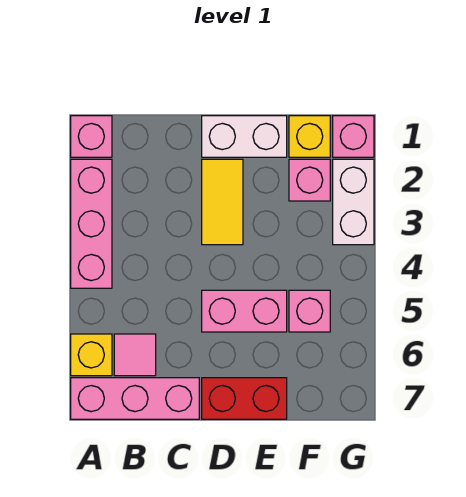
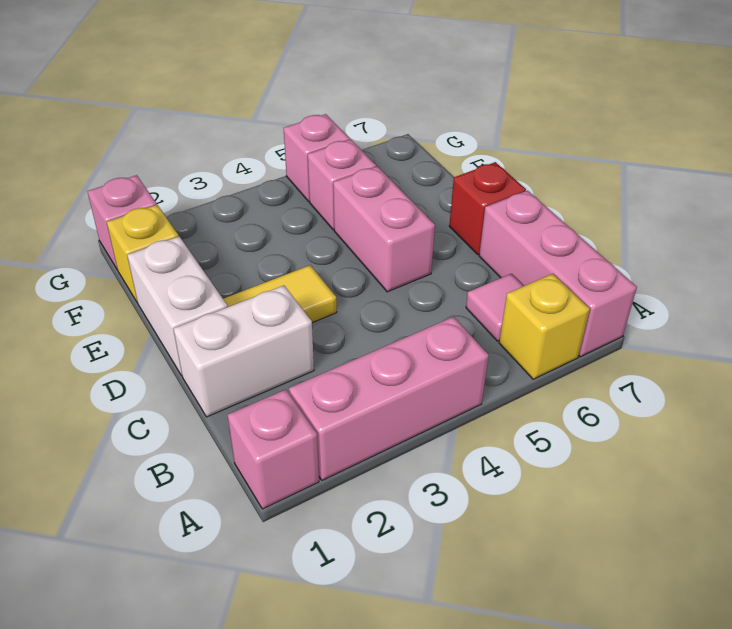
red 1x2 brick [202,378,287,419] -> red 1x1 brick [449,162,526,255]
pink 1x1 brick [289,159,330,201] -> pink 1x1 brick moved to [284,114,350,201]
white 1x2 brick [333,159,374,245] -> white 1x2 brick moved to [174,286,314,417]

